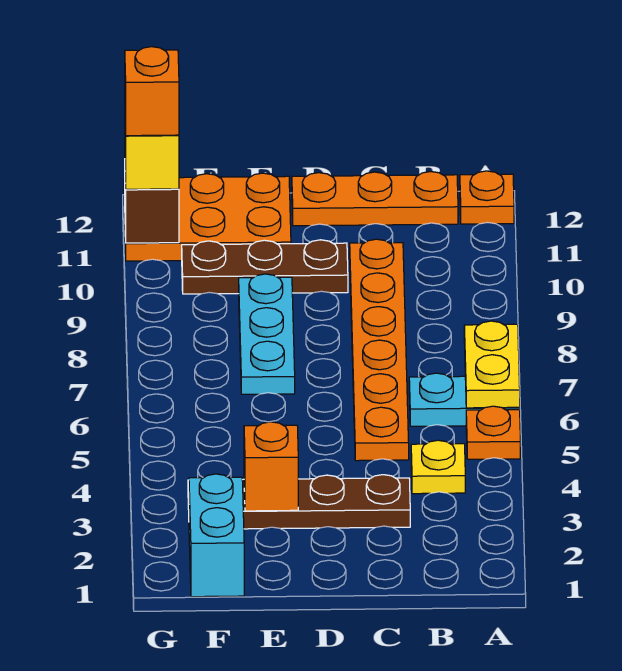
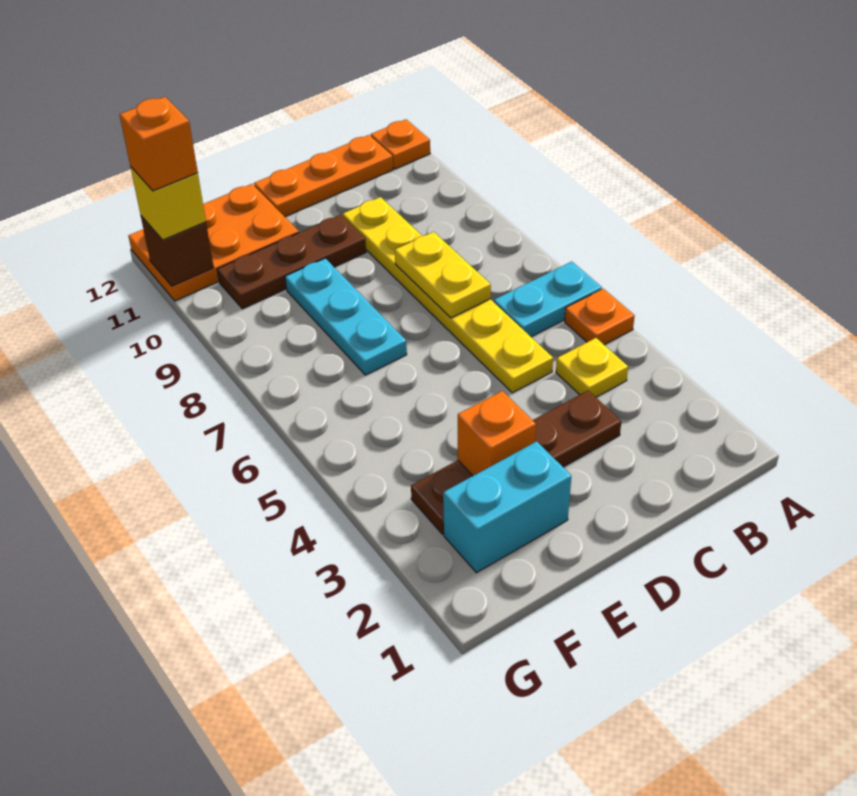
yellow 1x2 plate [464,321,520,408] -> yellow 1x2 plate moved to [395,232,491,318]
orange 1x6 plate [350,239,409,461] -> yellow 1x6 plate [343,197,553,393]
cyan 1x2 brick [189,474,244,597] -> cyan 1x2 brick turned to [443,441,571,573]

